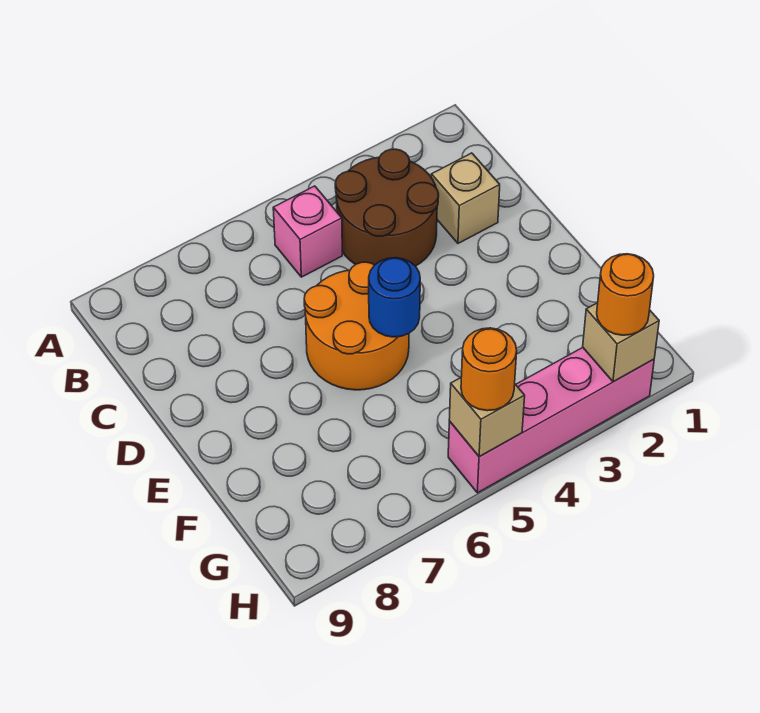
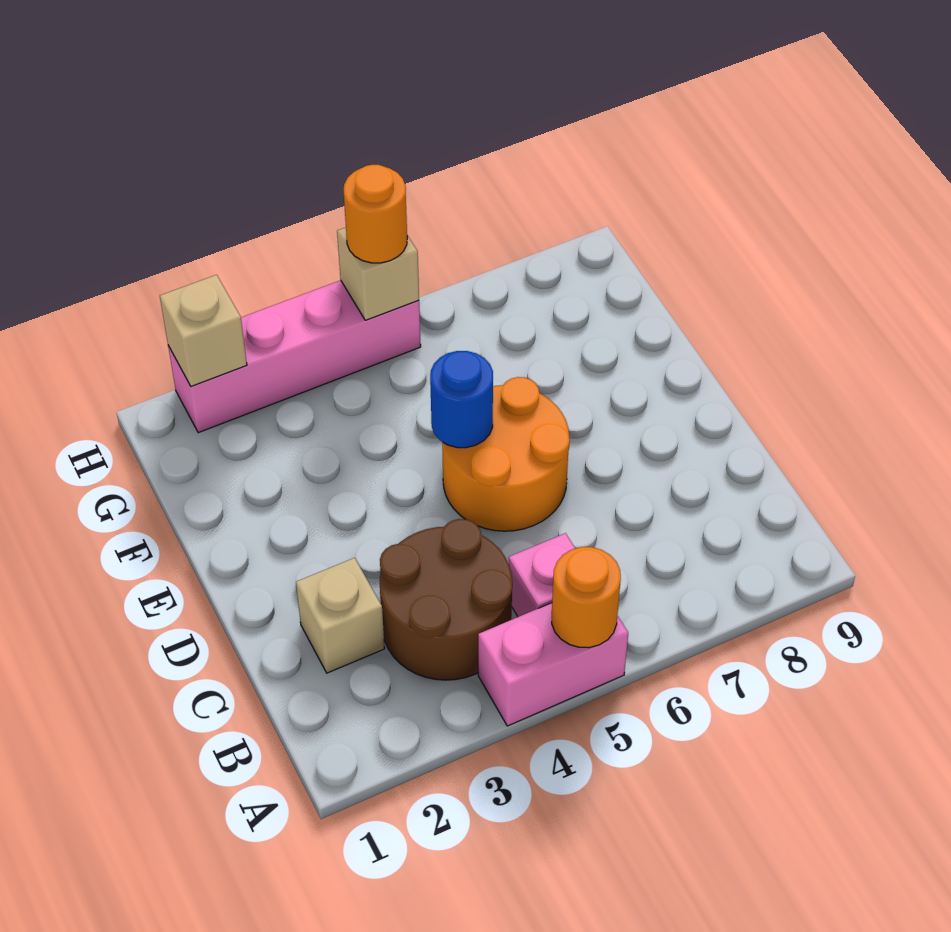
none -> pink 1x2 brick [478,603,628,726]
orange 1x1 round brick [597,254,654,335] -> orange 1x1 round brick moved to [552,547,621,648]

